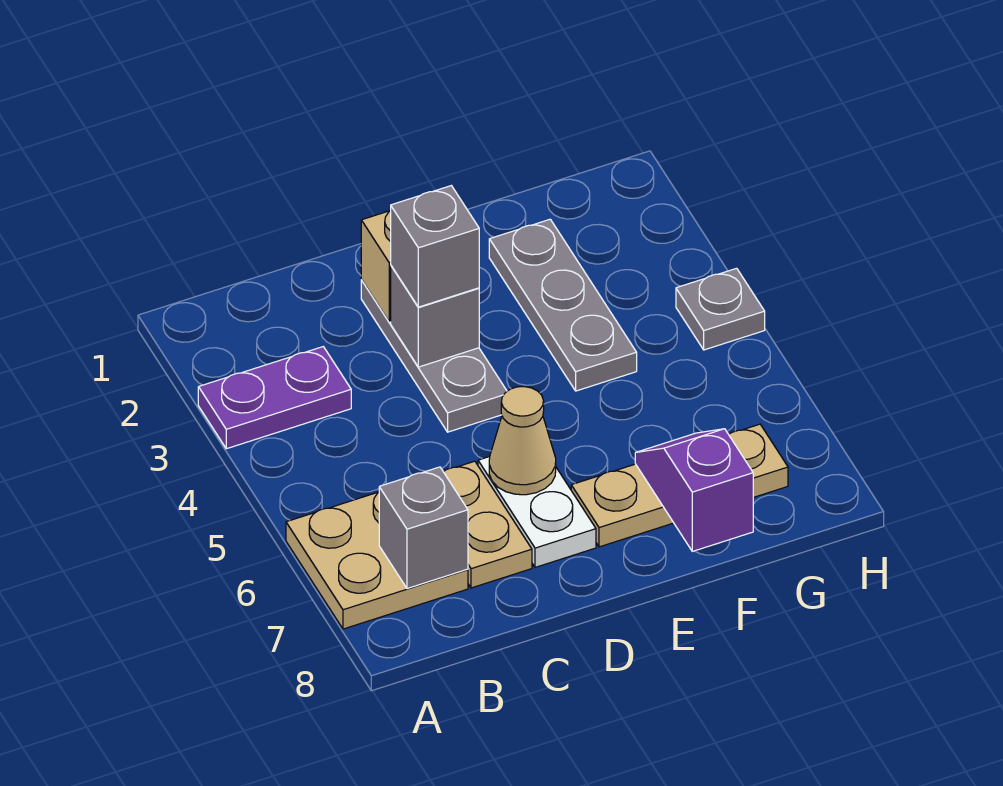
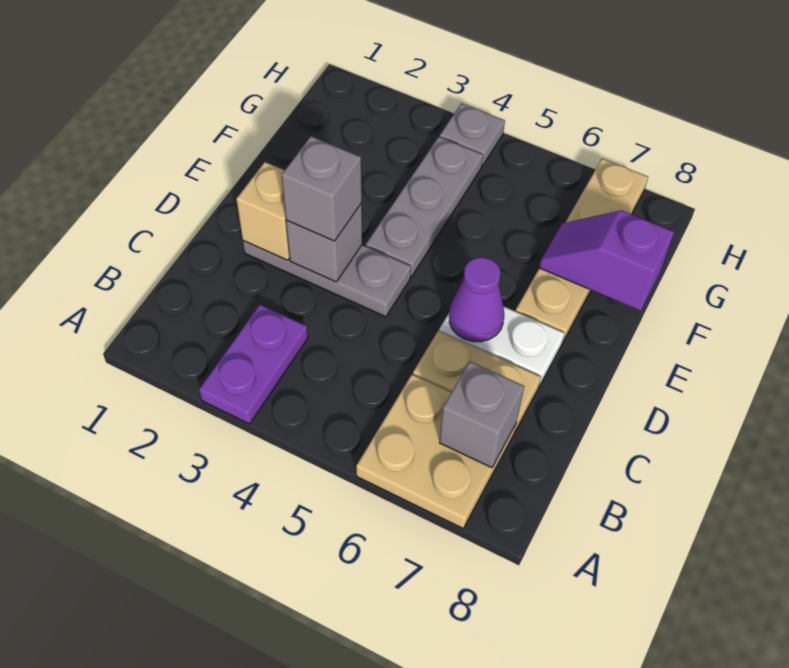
tan 1x1 cone [489,387,556,495] -> purple 1x1 cone [449,257,504,342]
tan 1x3 plate [571,424,788,547] -> tan 1x4 plate [516,159,648,343]
grey 1x3 plate [489,219,637,391] -> grey 1x3 plate turned to [366,137,483,276]

